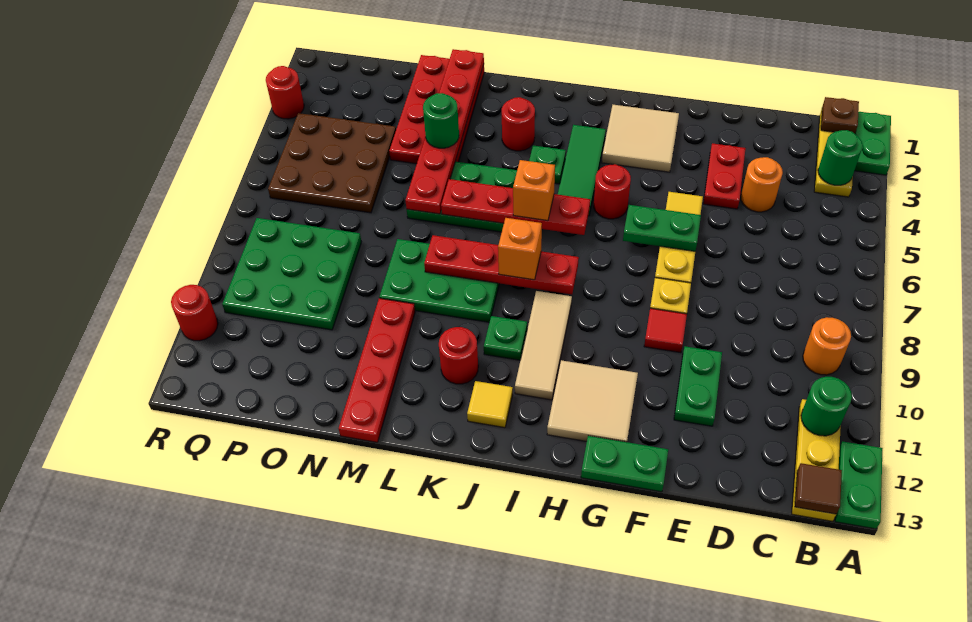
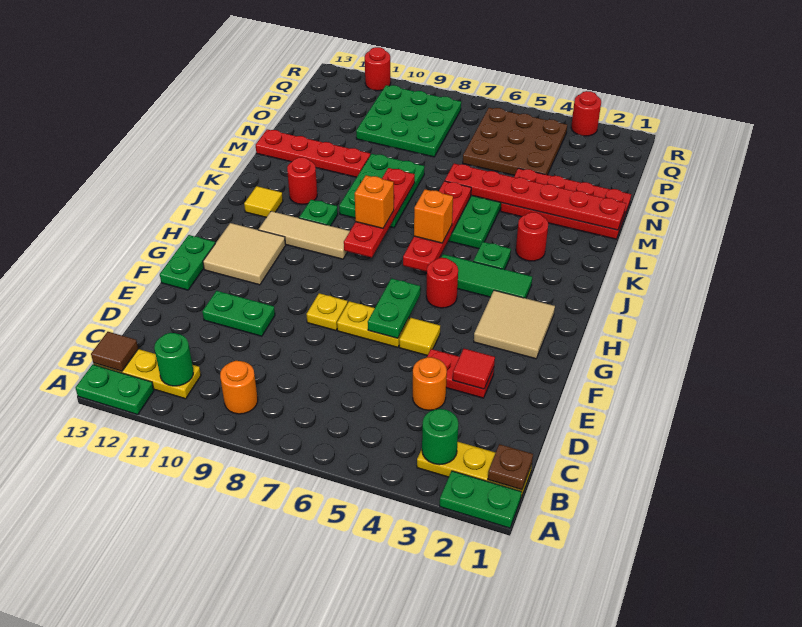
red 1x1 tile [644,308,687,353] -> red 1x1 tile moved to [453,349,495,389]
green 1x1 round brick [423,93,459,148] -> none

